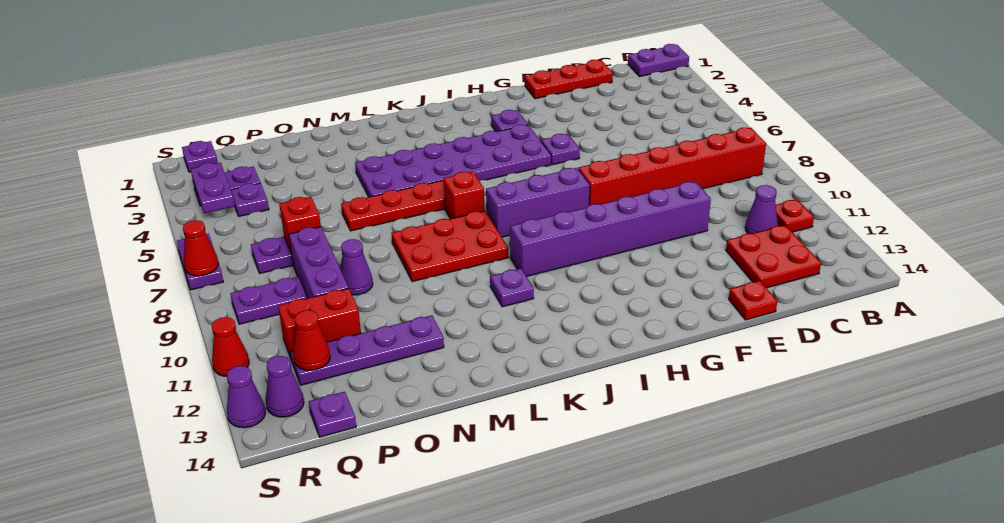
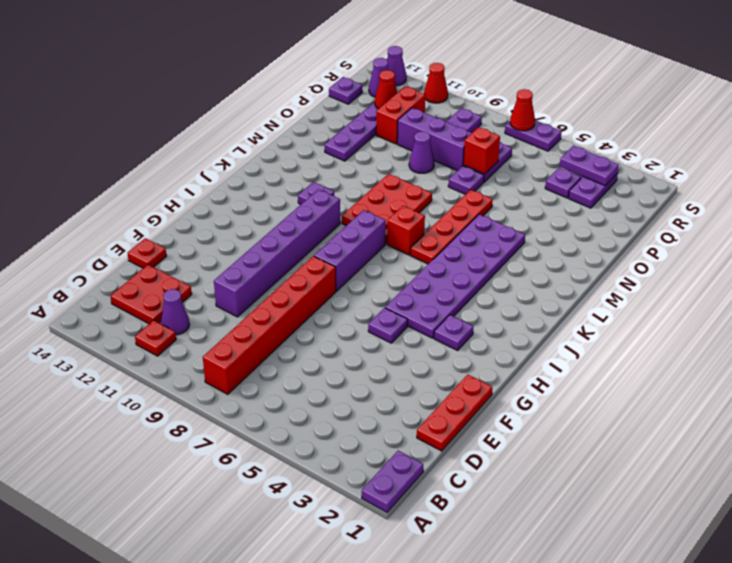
purple 1x1 plate [182,141,218,172] -> purple 1x1 plate moved to [448,166,484,194]

